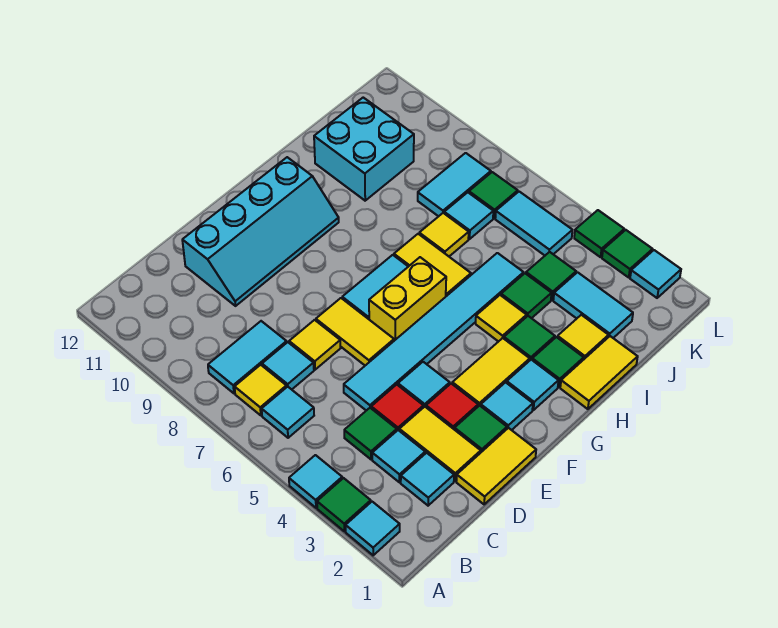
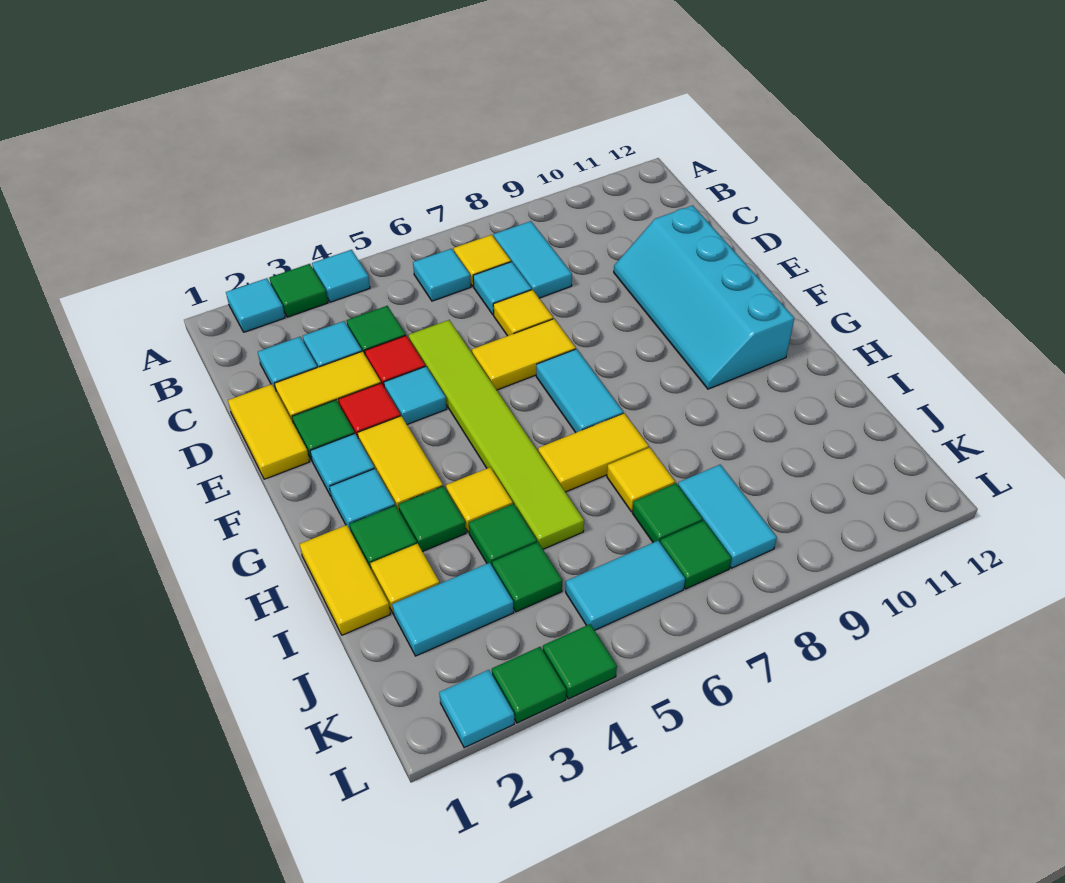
cyan 1x6 tile [344,253,524,411] -> lime 1x6 tile [409,320,584,549]
yellow 1x2 brick [369,257,446,341] -> none
cyan 2x2 brick [314,98,414,201] -> none
cyan 1x1 tile [444,192,493,239] -> green 1x1 tile [632,483,703,543]

